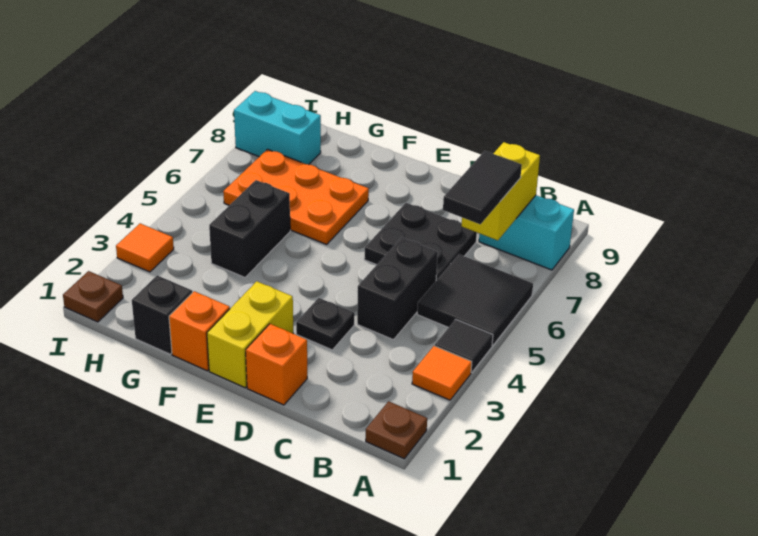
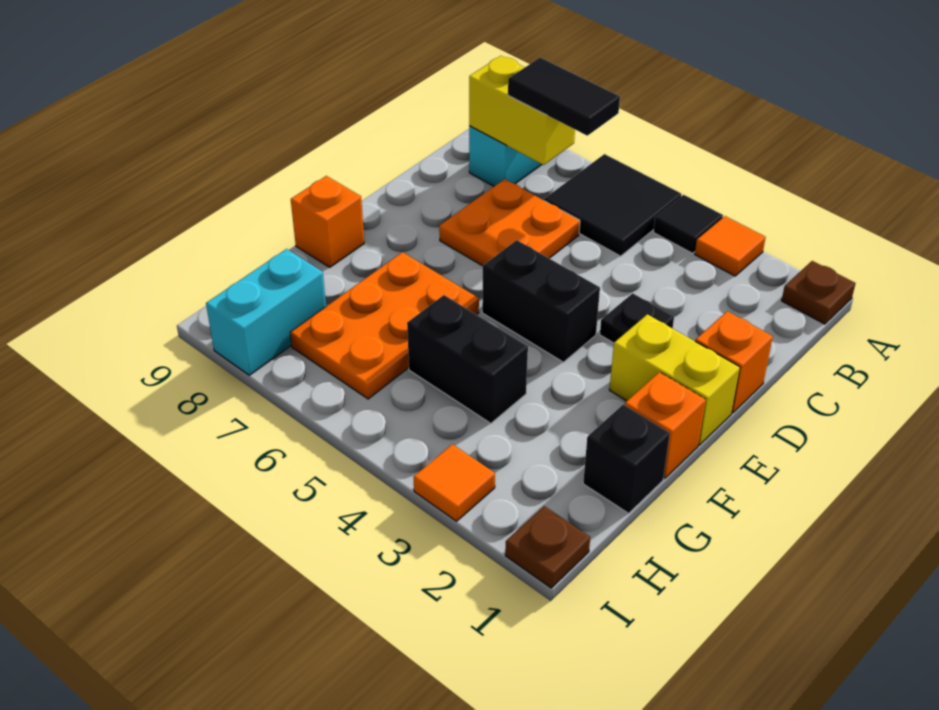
black 1x2 brick [357,237,438,340] -> black 1x2 brick moved to [482,240,600,362]
black 2x2 plate [364,203,477,280] -> orange 2x2 plate [439,179,580,266]
none -> orange 1x1 brick [291,176,364,267]

